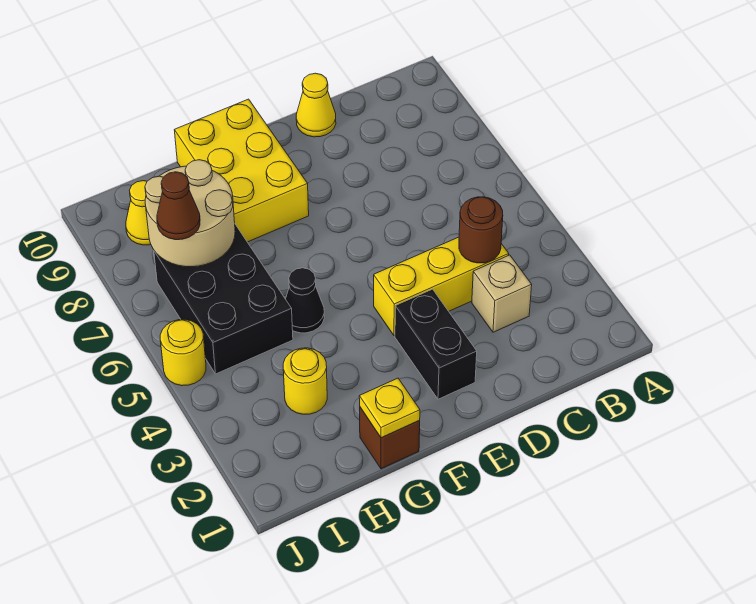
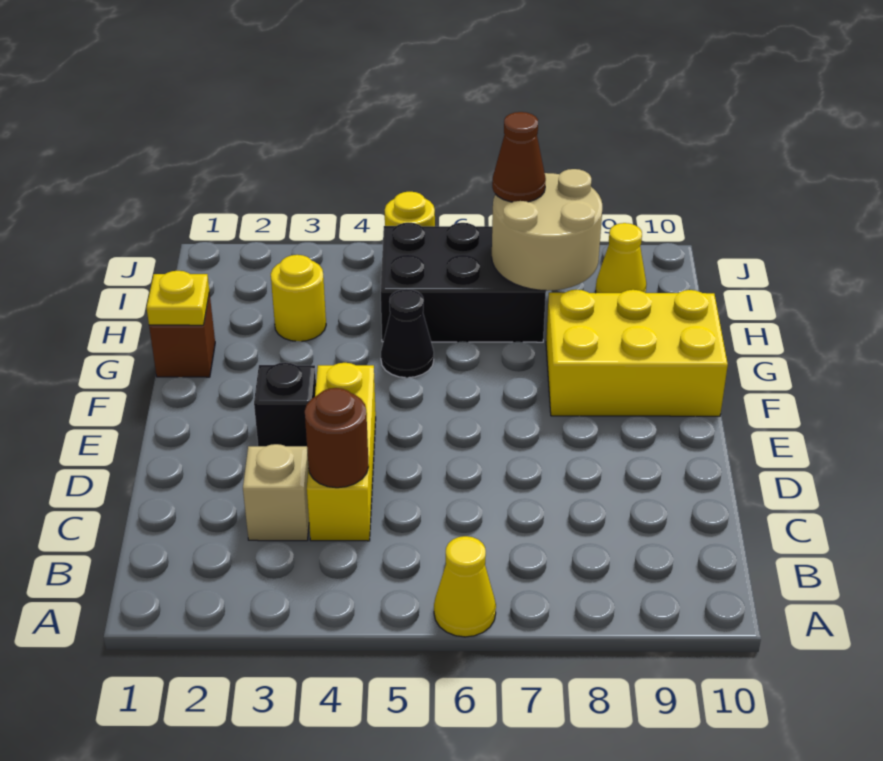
yellow 1x1 cone [296,73,336,137] -> yellow 1x1 cone moved to [434,536,496,637]
black 1x2 brick [395,289,477,399] -> black 1x1 brick [254,362,316,446]

